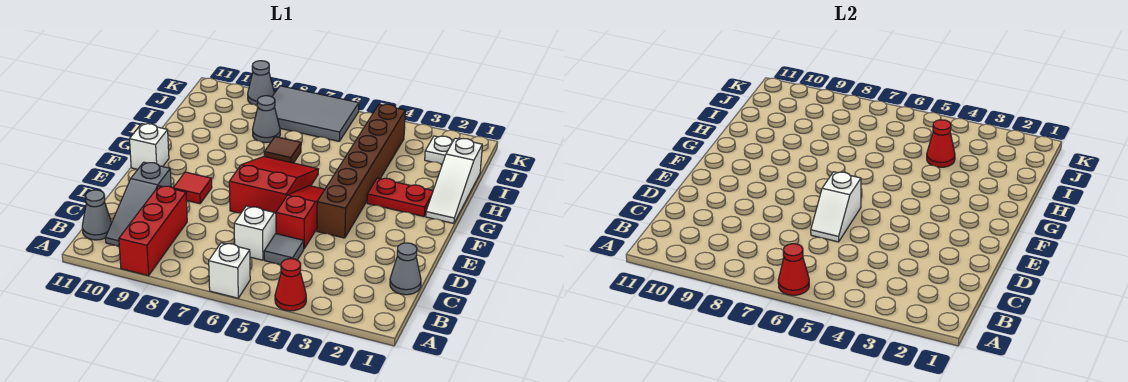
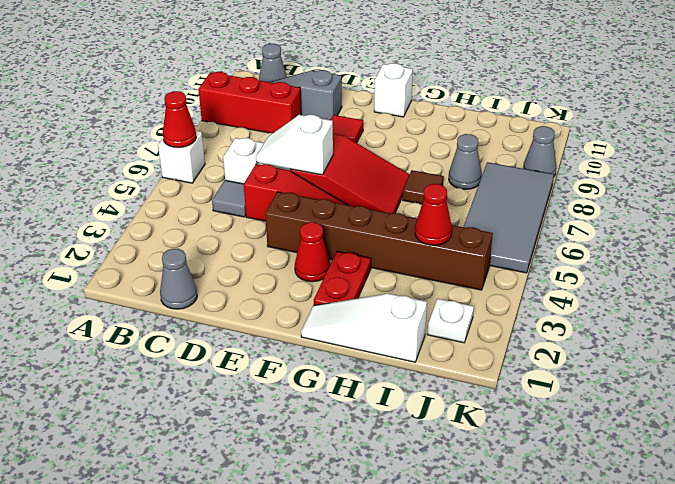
red 1x1 cone [275,259,306,311] -> red 1x1 cone moved to [295,222,330,282]
grey 2x3 tile [272,86,359,141] -> grey 2x4 tile [464,162,554,273]

